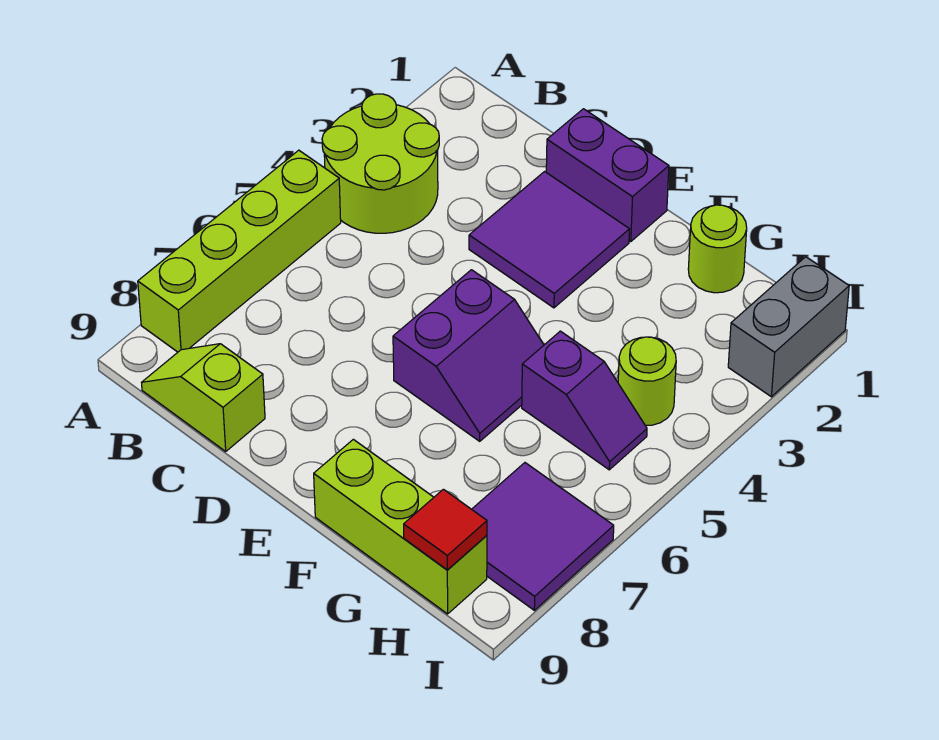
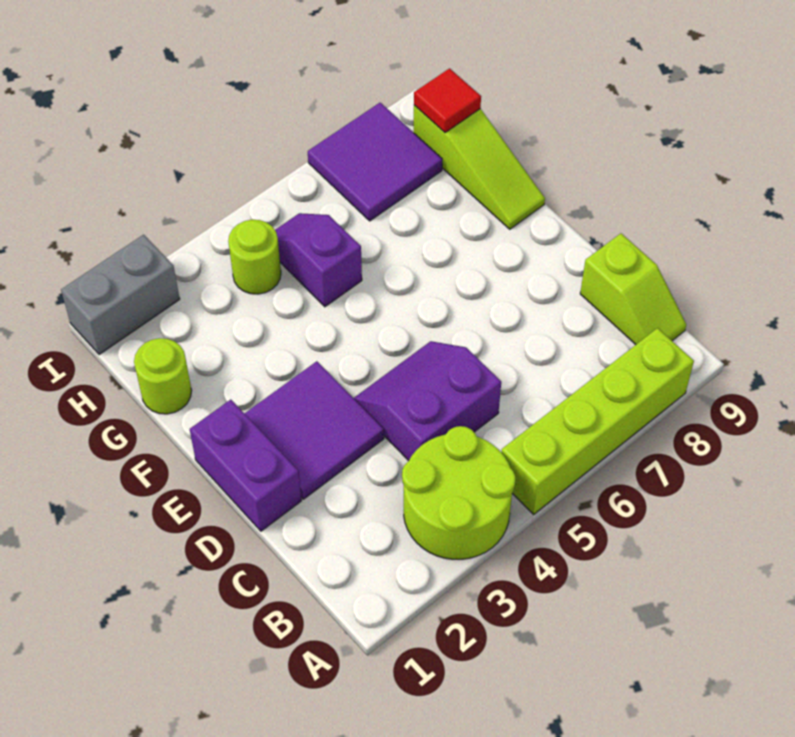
purple 2x2 slope [393,270,544,441] -> purple 2x2 slope moved to [354,341,501,461]
lime 1x3 brick [314,439,487,614] -> lime 1x3 slope [414,105,545,229]

